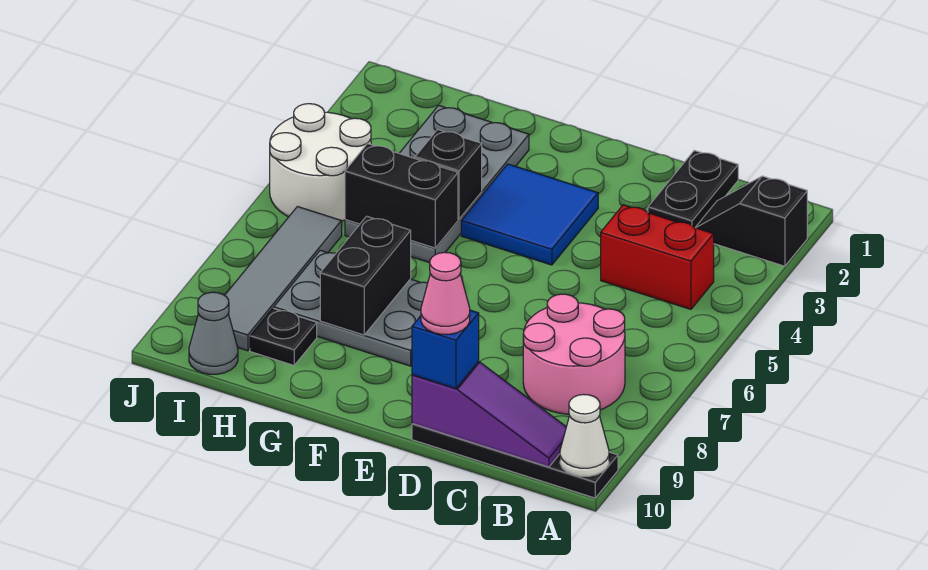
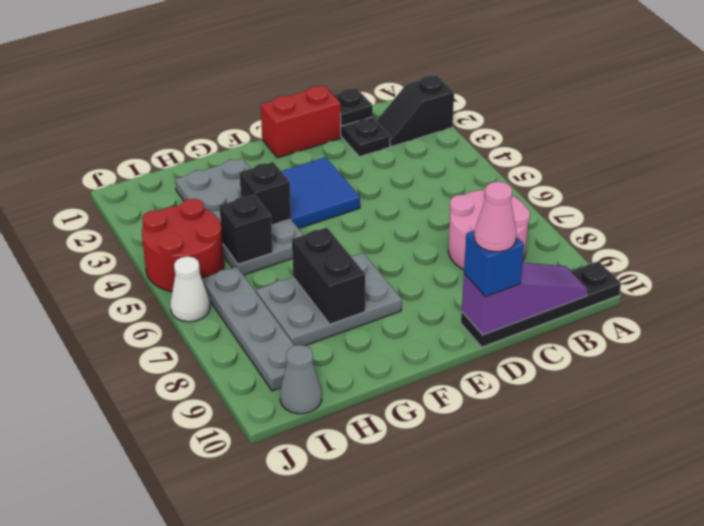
white 1x1 cone [560,394,609,476] -> white 1x1 cone moved to [170,256,210,322]
red 1x2 brick [601,205,714,309] -> red 1x2 brick moved to [261,86,341,158]
black 1x2 brick [345,144,458,248] -> black 1x1 brick [219,194,273,264]
black 1x1 plate [250,308,317,365] -> black 1x1 plate moved to [334,88,373,126]
white 2x2 round brick [270,104,371,221] -> red 2x2 round brick [142,199,224,291]
grey 1x4 tile [225,207,342,351] -> grey 1x4 plate [202,267,294,391]

